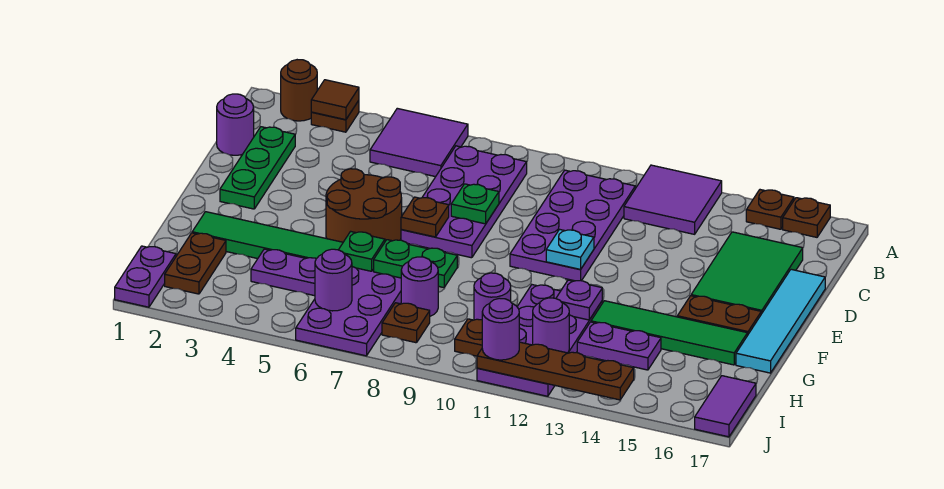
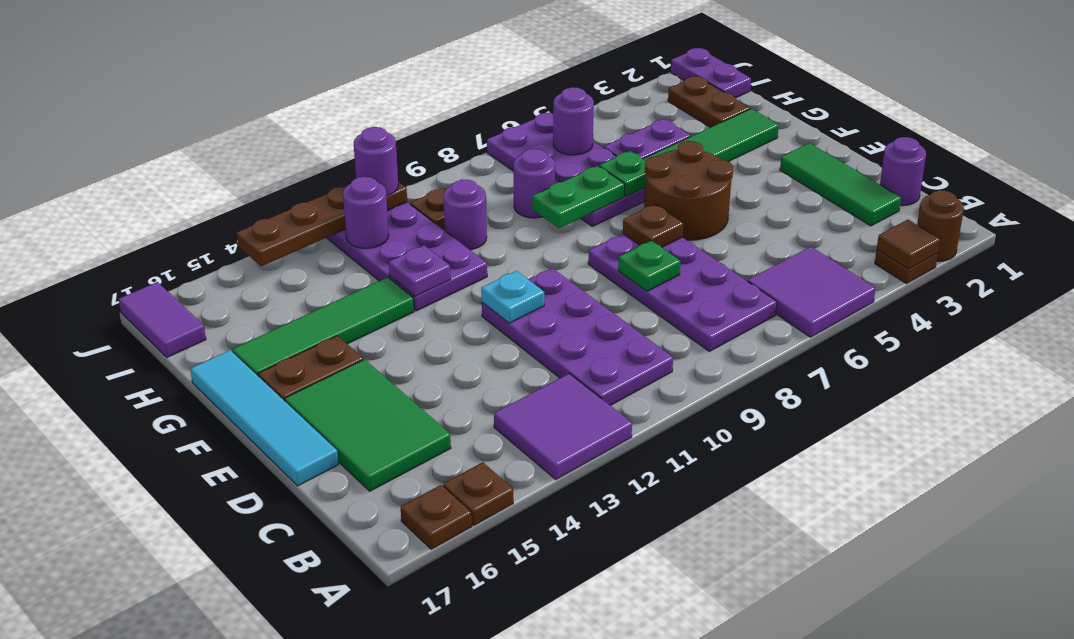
green 1x3 plate [220,127,295,209] -> green 1x3 tile [780,143,901,226]
purple 1x2 plate [577,322,661,370] -> none
brown 1x1 plate [382,303,430,343] -> none

